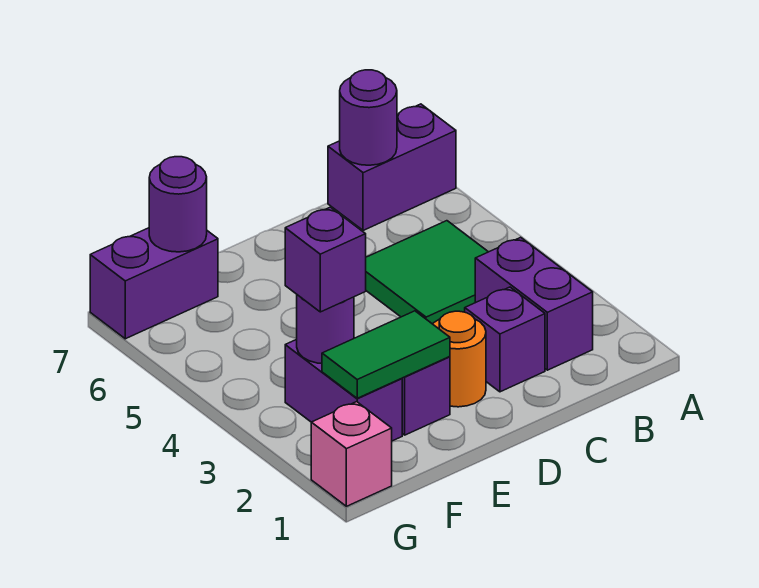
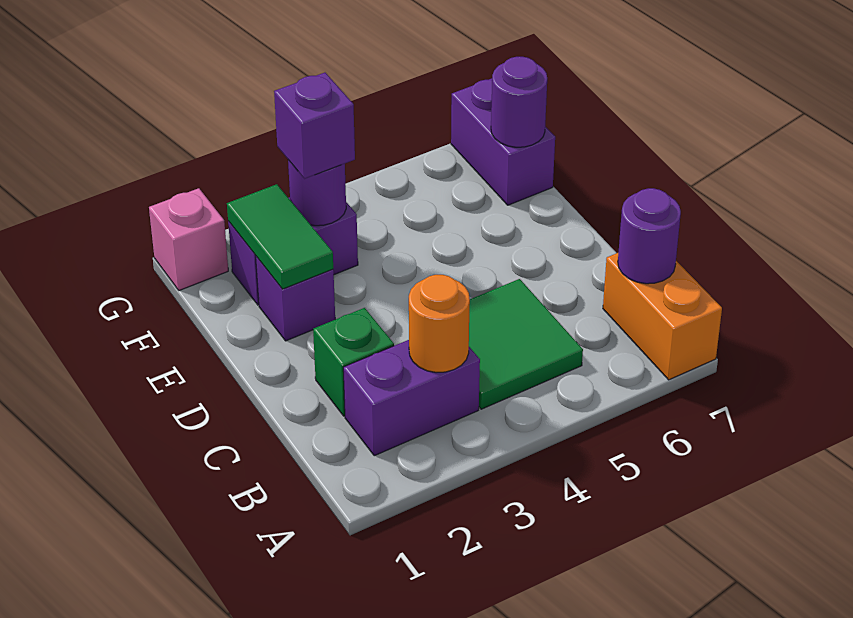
purple 1x2 brick [328,104,456,230] -> orange 1x2 brick [603,253,722,380]
purple 1x1 brick [465,287,545,392] -> green 1x1 brick [313,308,394,416]
orange 1x1 round brick [433,311,486,407] -> orange 1x1 round brick moved to [409,275,470,372]

